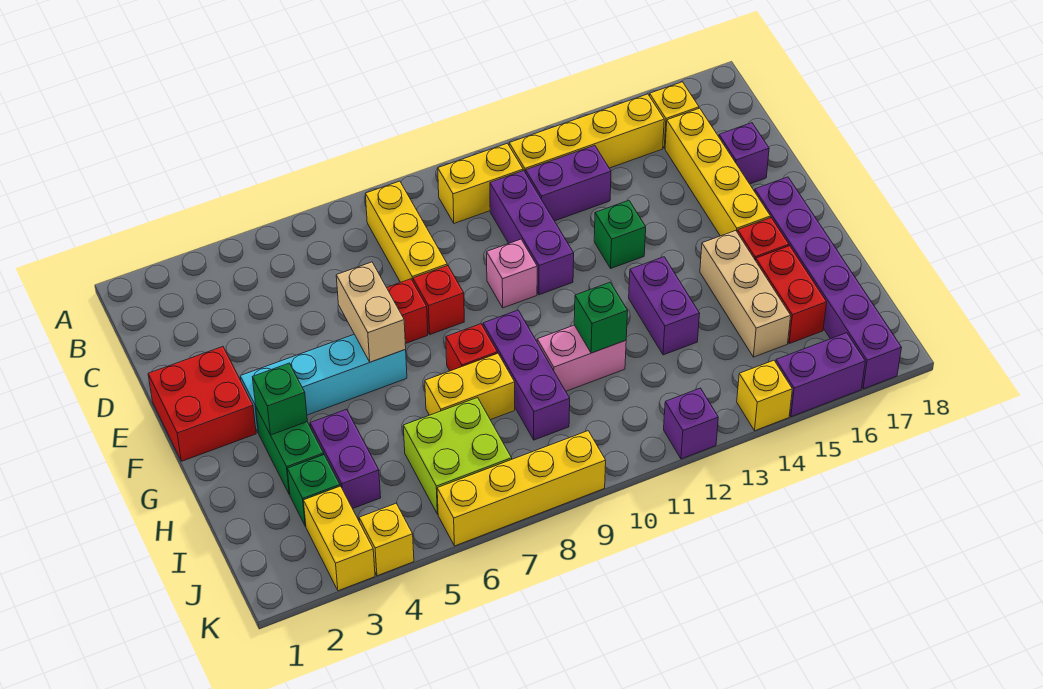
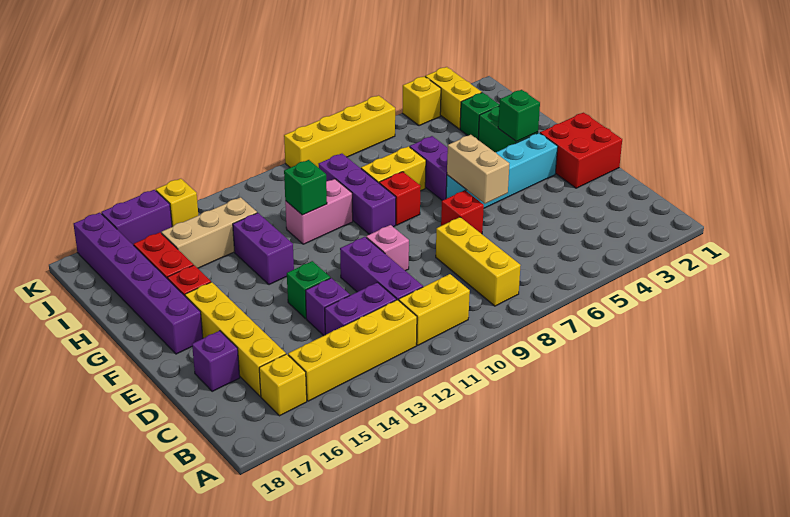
red 1x1 brick [413,265,464,334] -> none
tan 1x3 brick [700,231,791,357] -> tan 1x3 brick turned to [161,197,257,268]
purple 1x2 brick [310,409,381,509] -> purple 1x2 brick moved to [410,136,448,201]
lime 2x2 brick [403,398,512,514] -> none
purple 1x1 brick [664,388,718,459] -> purple 1x1 brick moved to [305,278,350,336]

